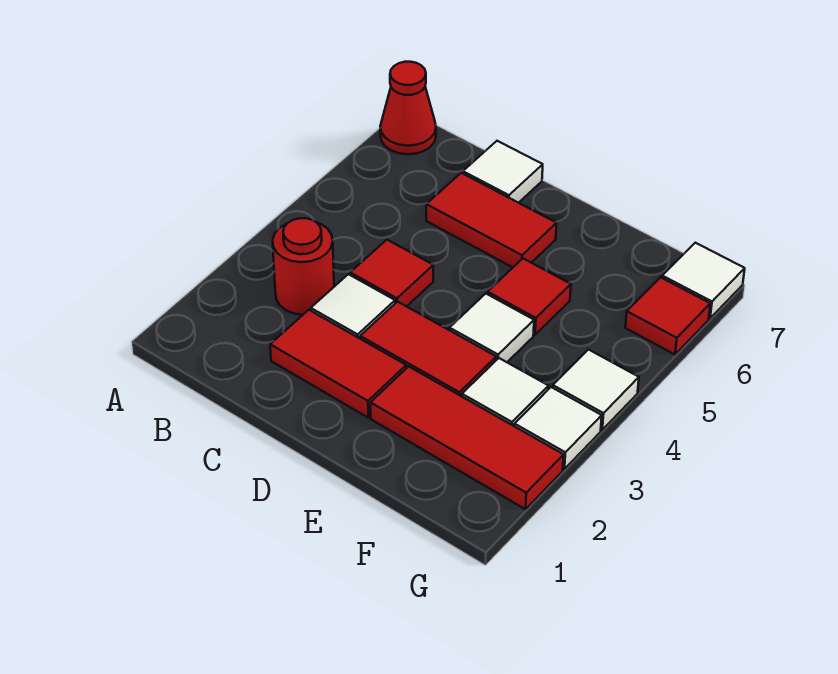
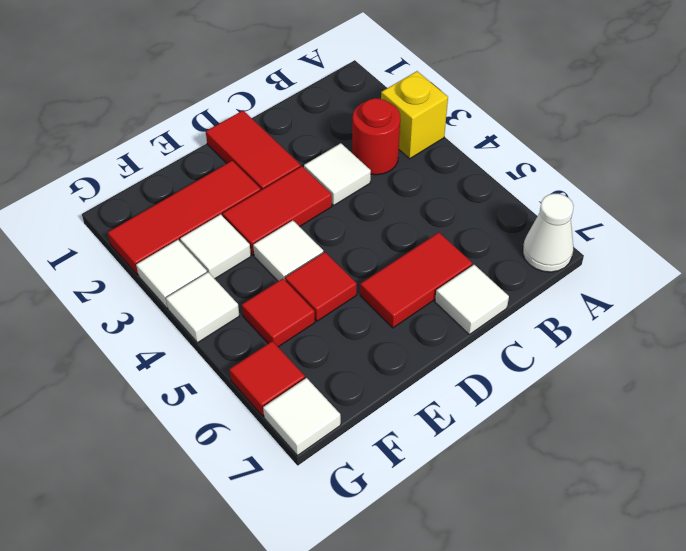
none -> yellow 1x1 brick [381,71,448,159]
red 1x1 cone [380,62,436,154] -> white 1x1 cone [523,194,574,272]
red 1x2 tile [270,310,406,417] -> red 1x2 tile turned to [206,111,301,190]
red 1x1 tile [350,240,433,306] -> red 1x1 tile moved to [242,279,315,347]

